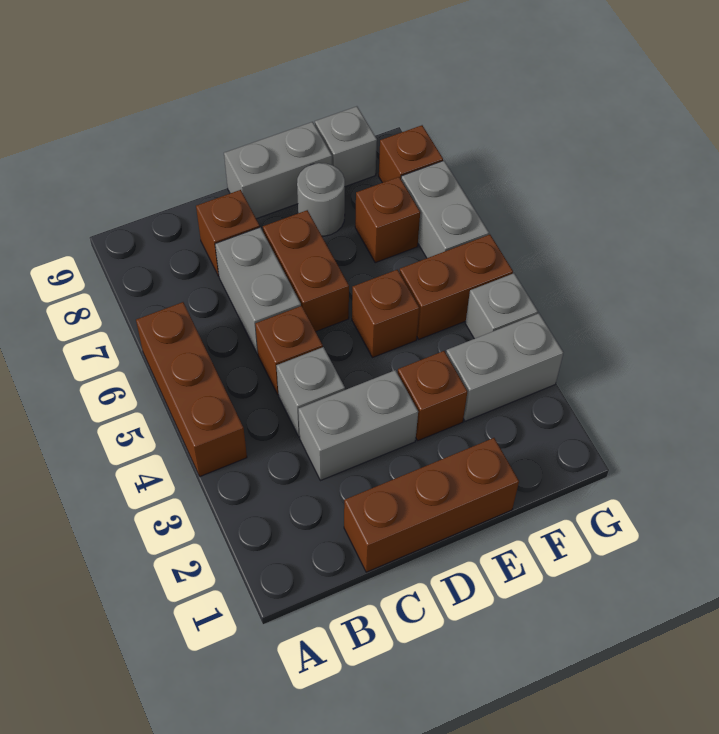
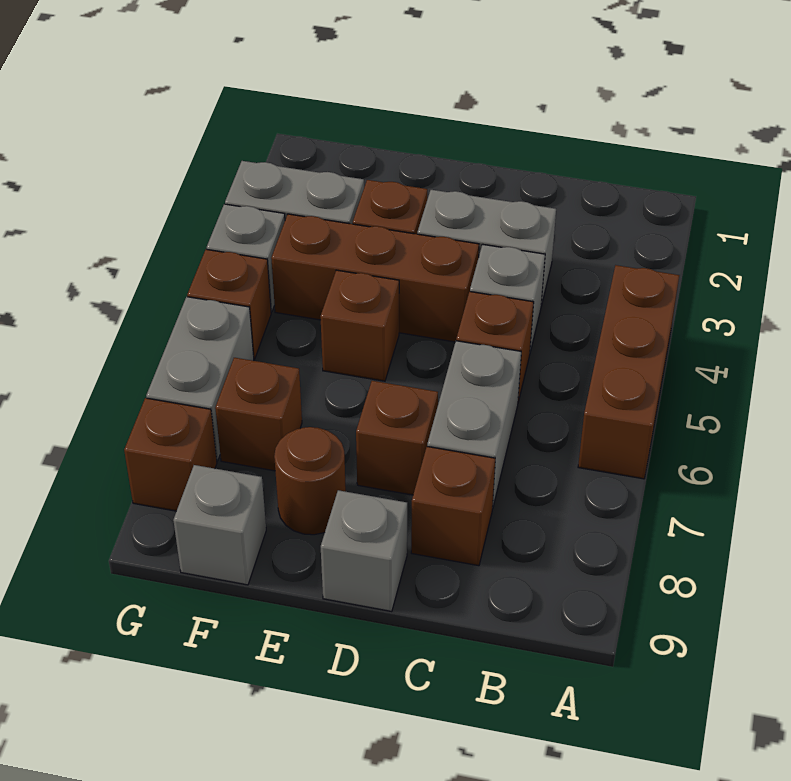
brown 1x3 brick [344,438,519,572] -> brown 1x3 brick moved to [271,214,479,342]
brown 1x2 brick [263,210,349,332] -> brown 1x1 brick [356,381,438,495]
grey 1x2 brick [224,122,332,219] -> grey 1x1 brick [321,490,407,612]
grey 1x1 round brick [297,163,345,236] -> brown 1x1 round brick [274,427,346,535]
brown 1x2 brick [400,235,513,339] -> brown 1x1 brick [187,249,271,359]

